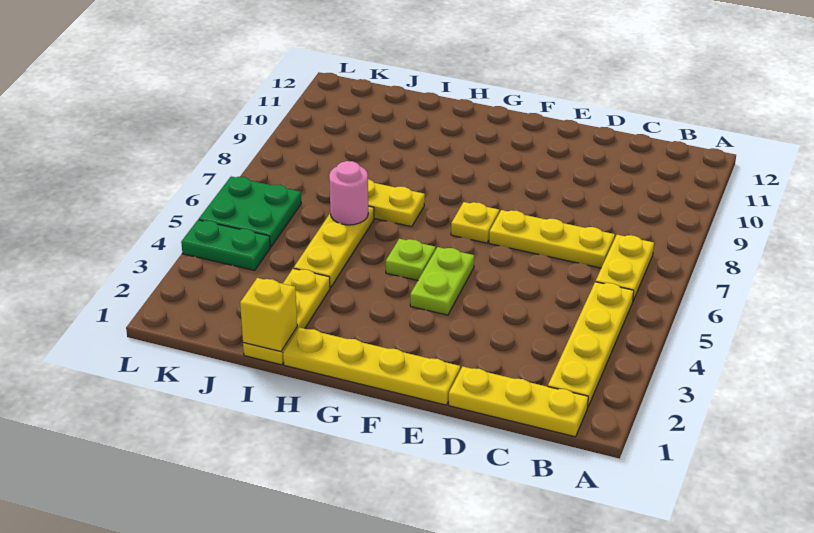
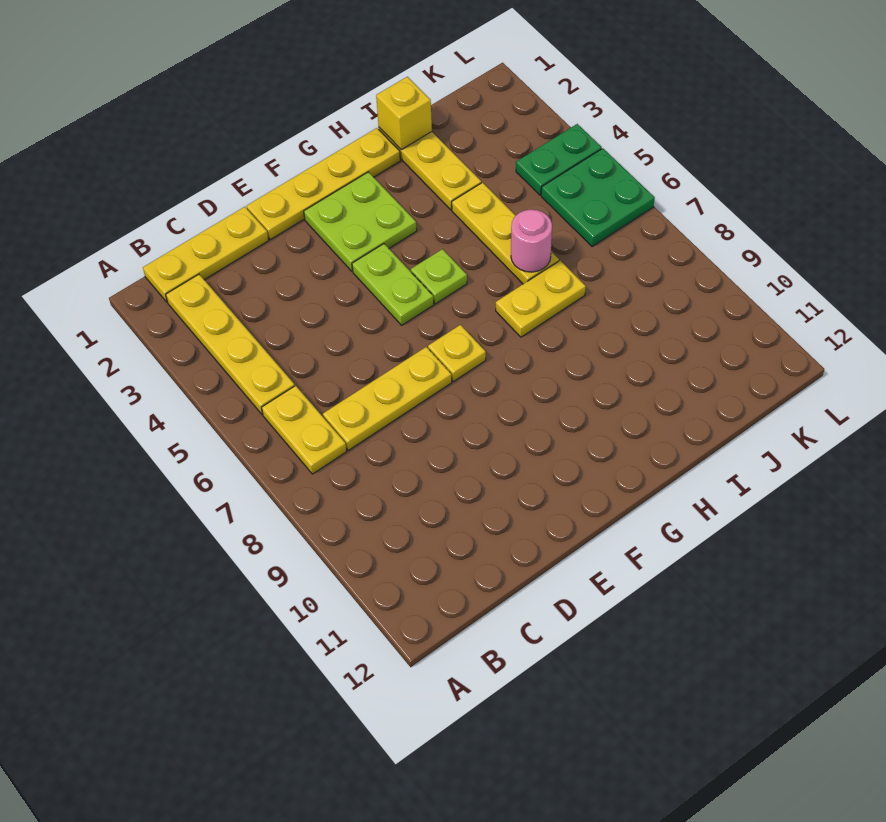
none -> lime 2x2 plate [304,172,417,271]

